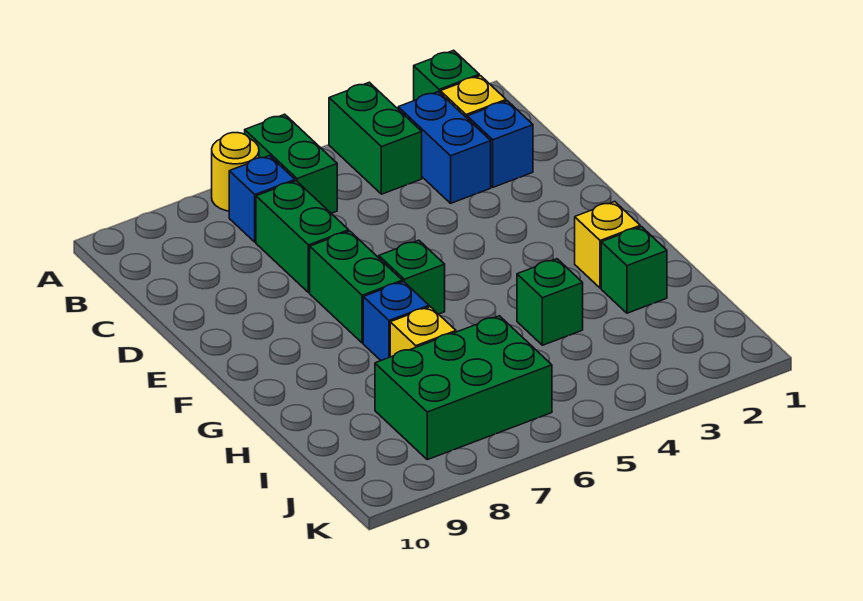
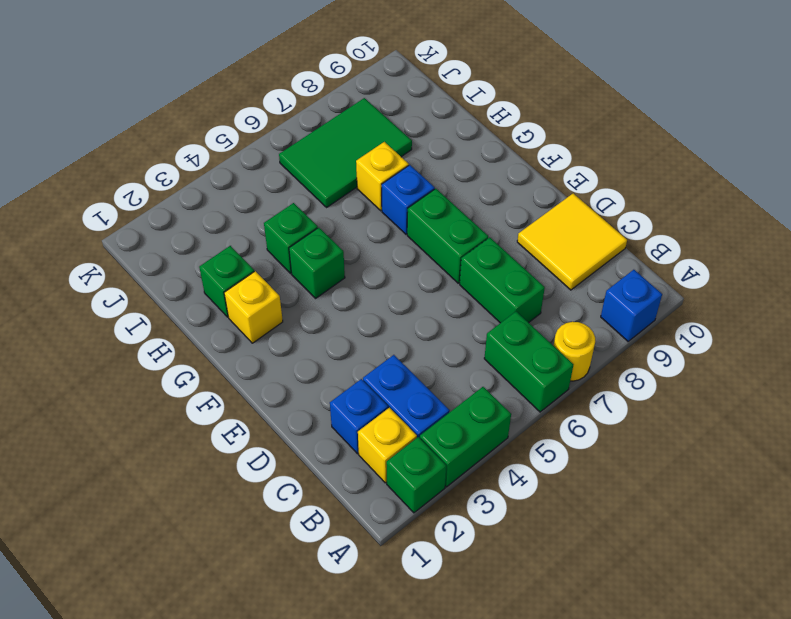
green 1x2 brick [329,82,422,194] -> green 1x2 brick turned to [420,387,511,487]
blue 1x1 brick [229,156,295,242] -> blue 1x1 brick moved to [601,270,662,341]
none -> yellow 2x2 tile [517,194,627,290]
green 1x1 brick [379,240,445,314] -> green 1x1 brick moved to [289,228,345,298]
green 2x3 brick [375,316,552,460] -> green 2x3 tile [279,98,412,207]

